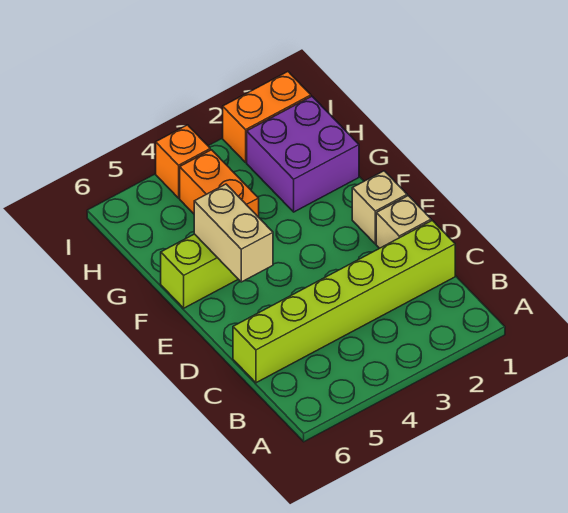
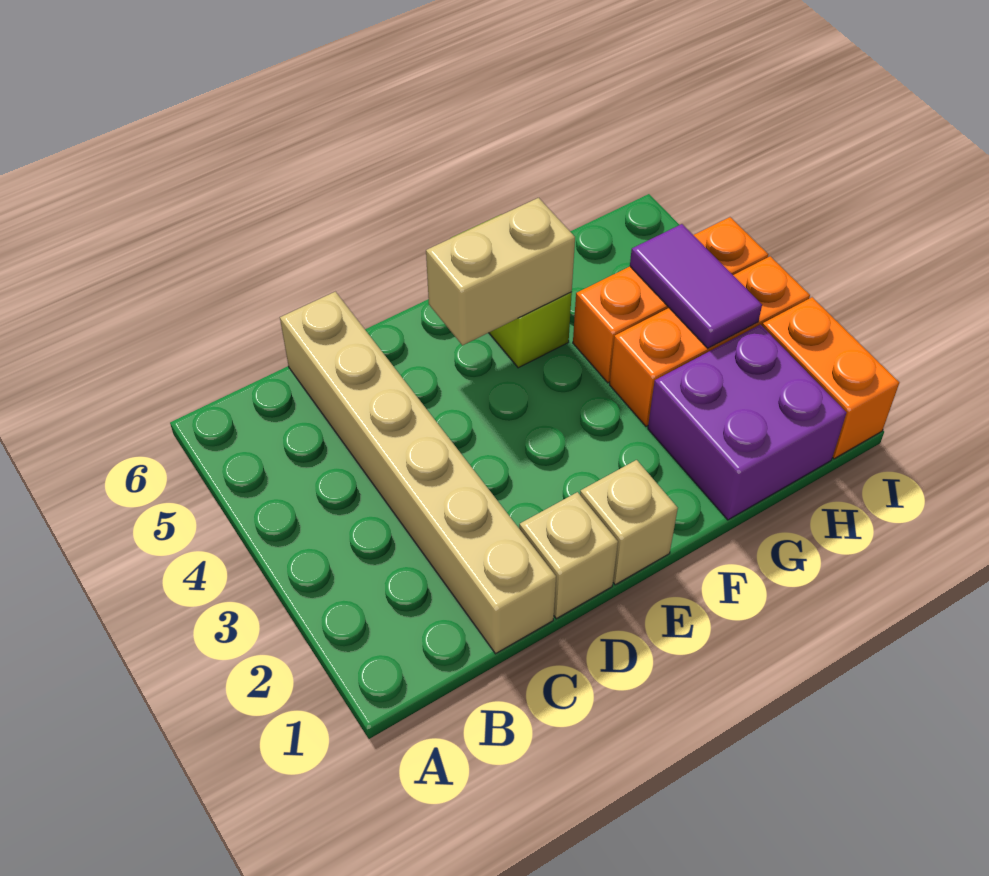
lime 1x6 brick [233,220,455,383] -> tan 1x6 brick [280,292,556,654]
none -> orange 1x3 brick [610,256,810,426]
none -> purple 1x2 tile [630,224,762,348]

